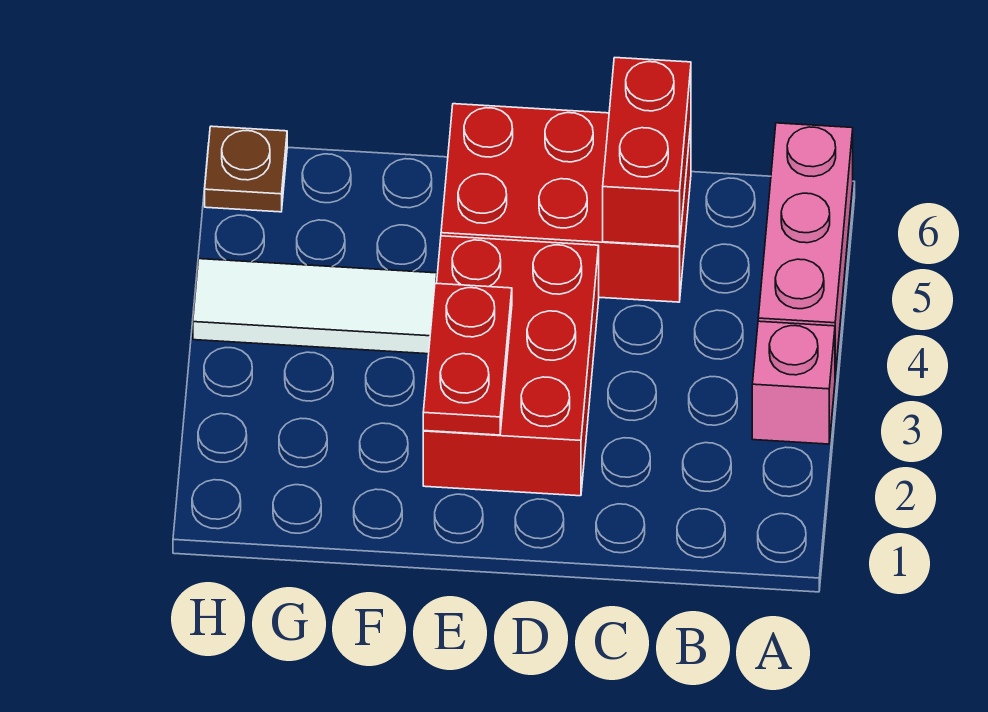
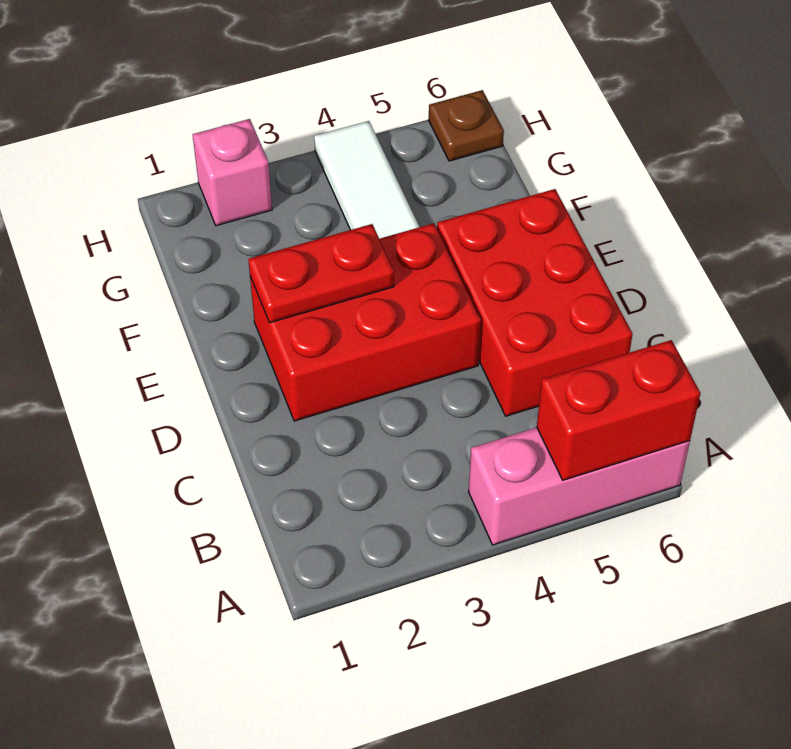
pink 1x1 brick [752,321,835,444] -> pink 1x1 brick moved to [192,119,272,226]
red 1x2 brick [603,58,691,246] -> red 1x2 brick moved to [537,340,700,480]

